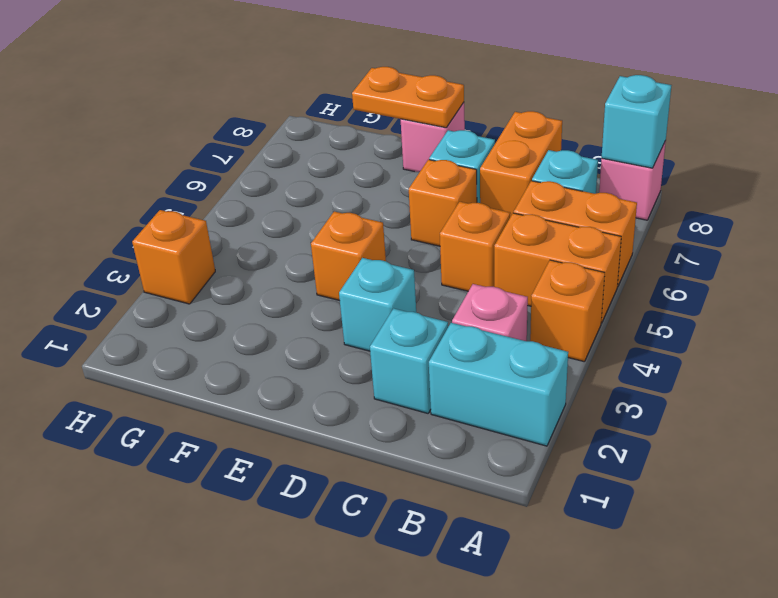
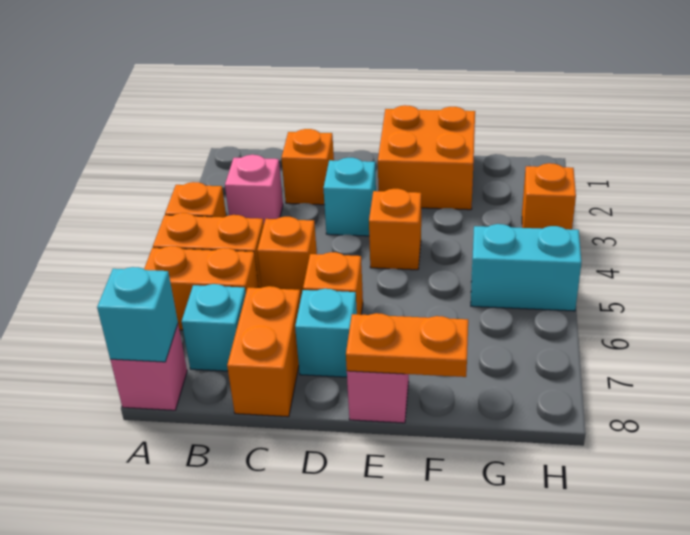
cyan 1x2 brick [429,323,568,446] -> cyan 1x2 brick moved to [471,224,581,311]
cyan 1x1 brick [370,308,448,413] -> orange 1x1 brick [281,129,334,205]
none -> orange 2x2 brick [378,105,475,210]

